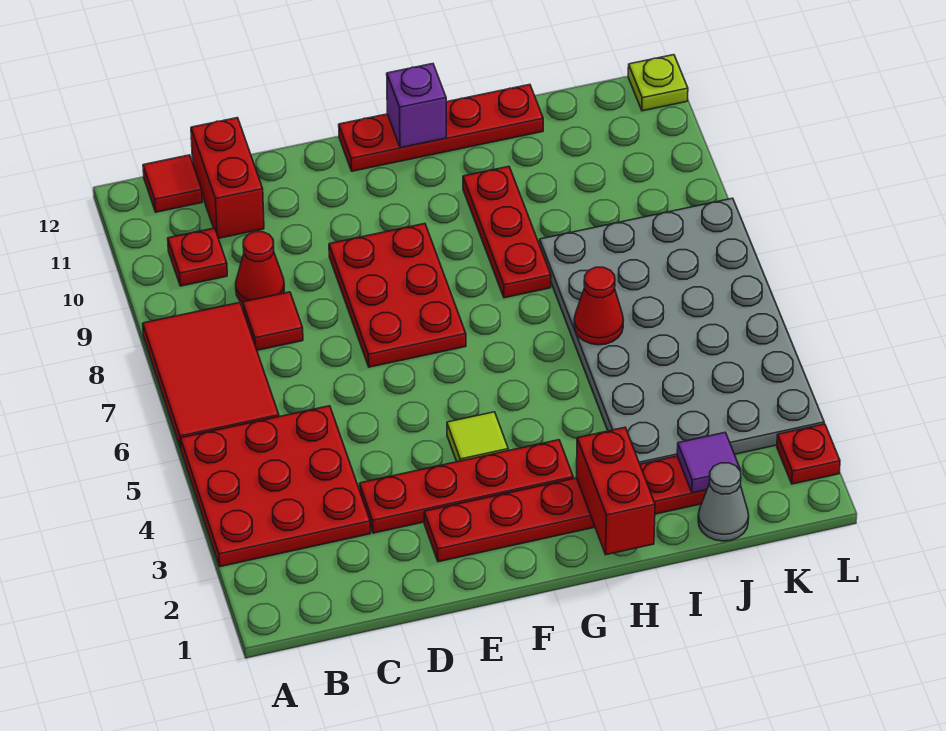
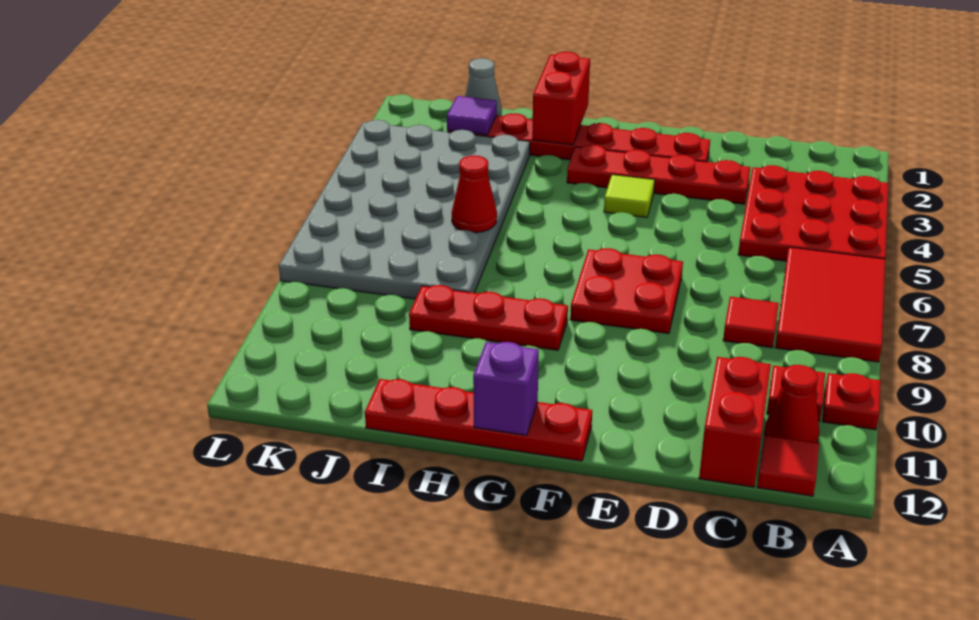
red 1x1 cone [236,232,284,303] -> red 1x1 cone moved to [764,365,819,443]
red 2x3 plate [329,224,466,367] -> red 2x2 plate [570,248,683,334]
red 1x3 plate [463,166,551,298] -> red 1x3 plate turned to [409,285,568,350]
red 1x1 plate [777,424,840,484] -> red 1x1 plate moved to [822,373,881,430]
lime 1x1 plate [628,55,688,111] -> none

